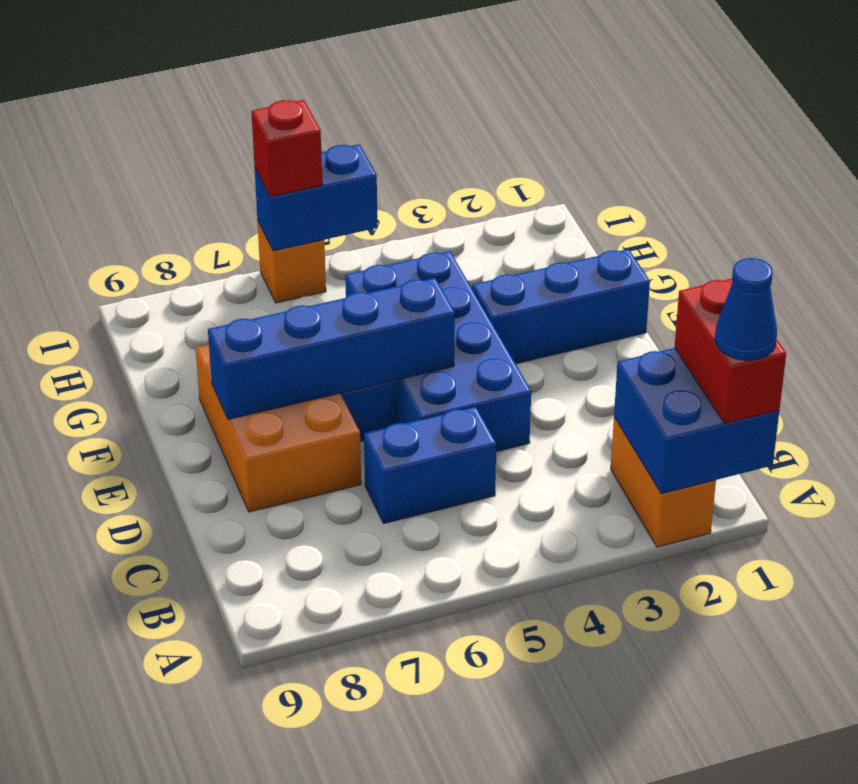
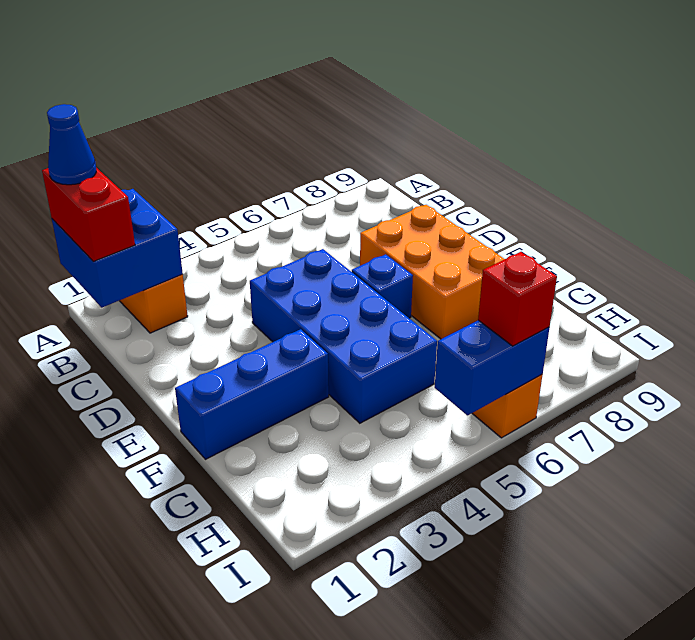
blue 1x2 brick [364,406,496,523] -> none
blue 1x4 brick [208,278,455,419] -> none

